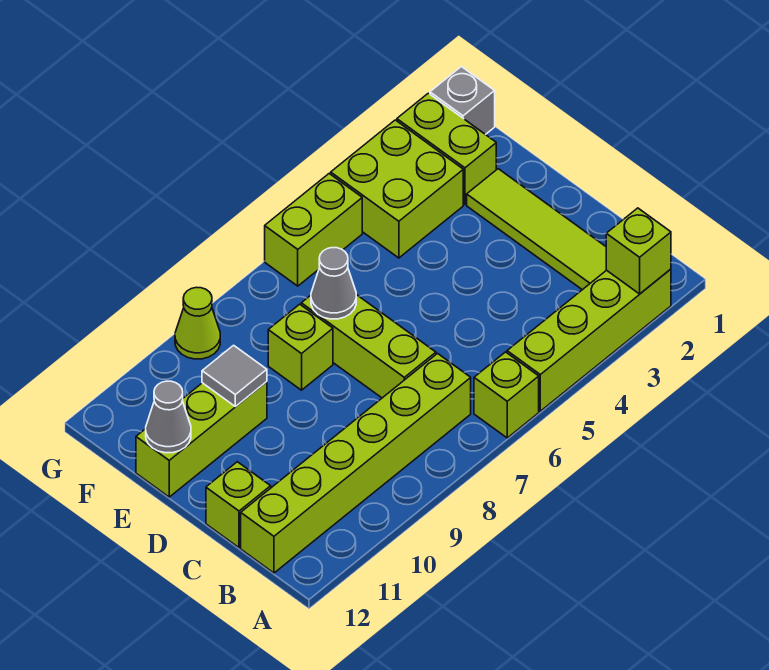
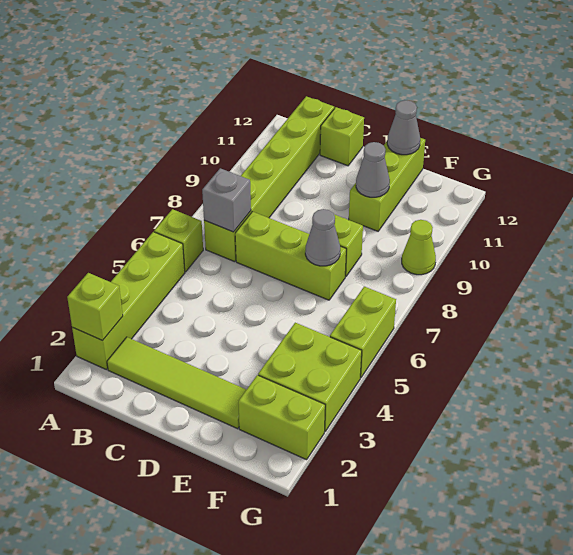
grey 1x1 tile [202,345,267,407] -> grey 1x1 cone [356,142,390,197]
grey 1x1 brick [430,67,495,135] -> grey 1x1 brick moved to [202,168,251,232]

